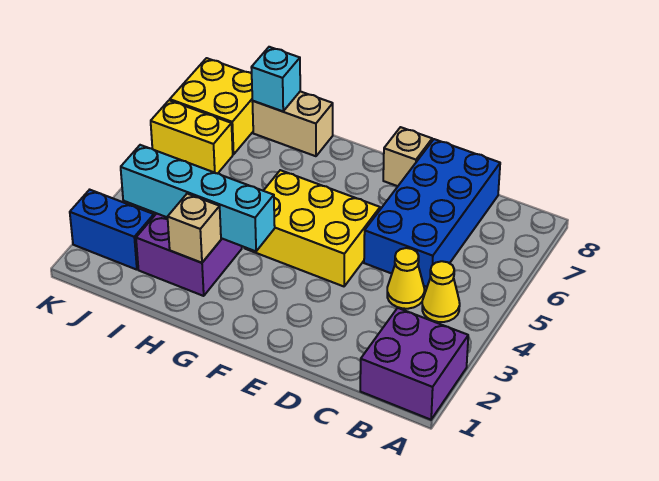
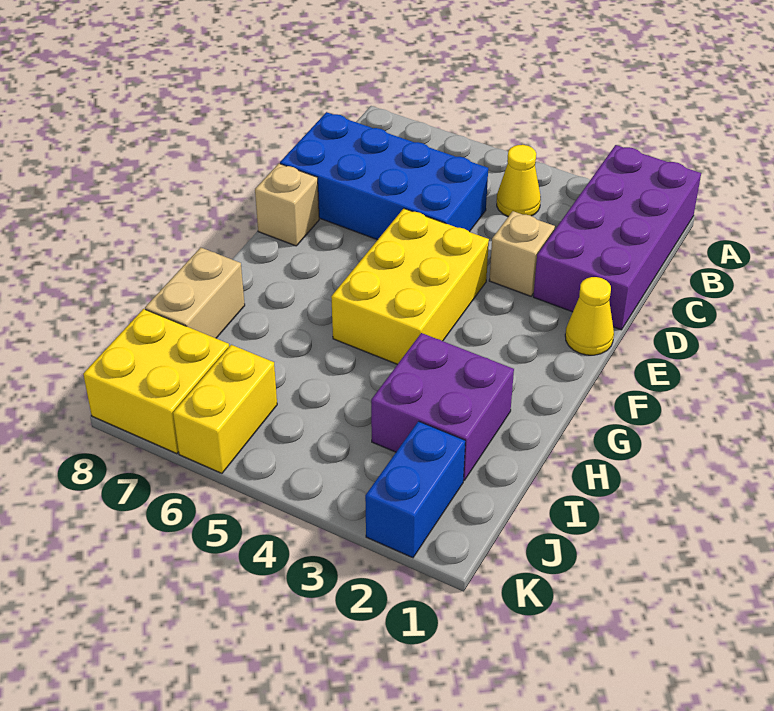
purple 2x2 brick [360,308,468,420] -> purple 2x4 brick [533,145,701,330]
yellow 1x1 cone [387,248,424,309] -> yellow 1x1 cone moved to [565,277,614,355]
cyan 1x4 brick [121,145,275,251] -> none
tan 1x1 brick [168,194,221,263] -> tan 1x1 brick moved to [489,211,555,296]
cyan 1x1 brick [251,47,300,111] -> none

